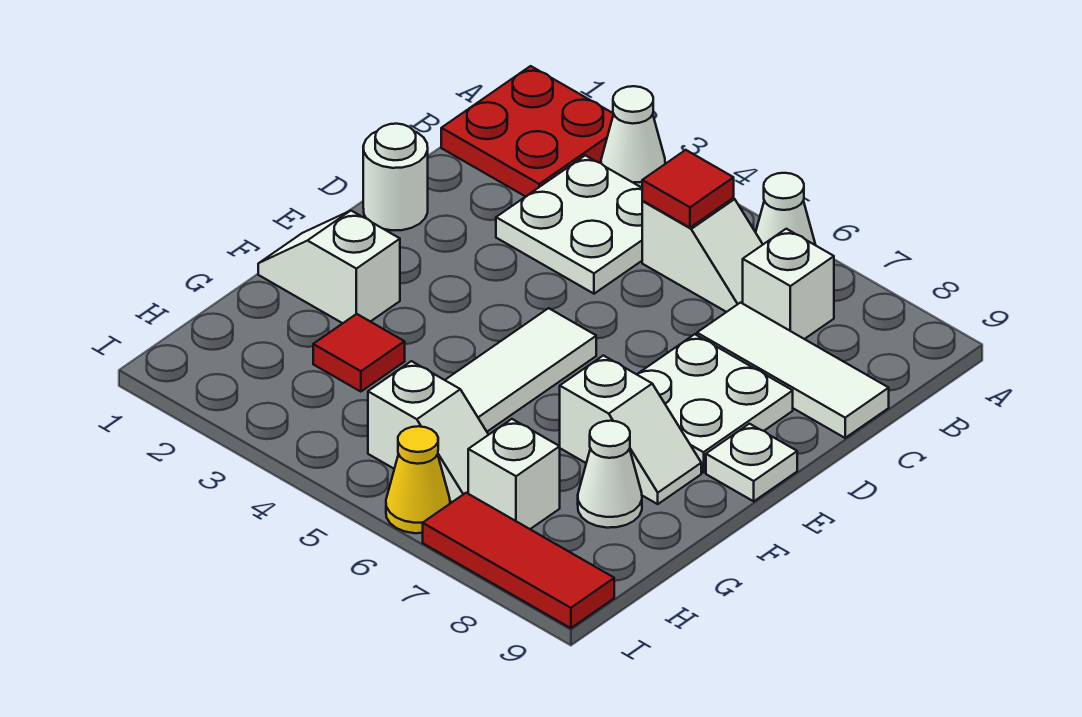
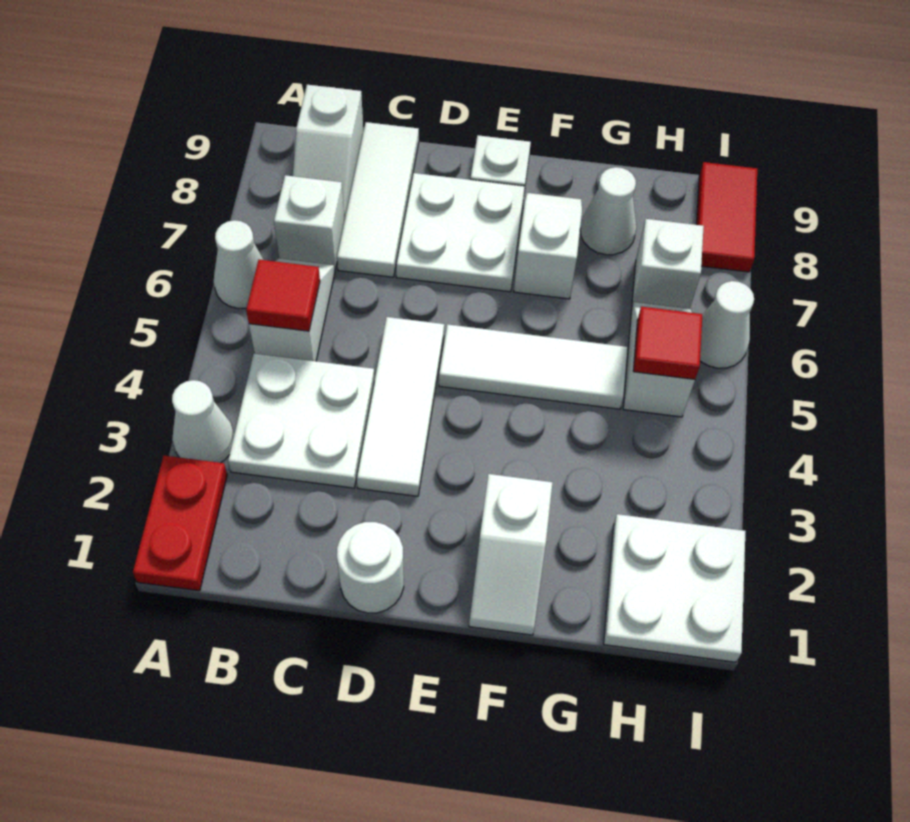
red 2x2 plate [441,66,613,197] -> red 1x2 plate [133,456,227,591]
none -> white 1x2 slope [293,85,363,220]
none -> white 1x3 tile [357,317,444,496]
red 1x1 tile [313,314,405,392] -> red 1x1 tile moved to [633,307,703,379]
none -> white 2x2 plate [604,514,745,662]
yellow 1x1 cone [386,426,450,533] -> white 1x1 cone [700,281,754,368]
red 1x3 tile [423,493,614,628] -> red 1x2 tile [696,162,757,272]

